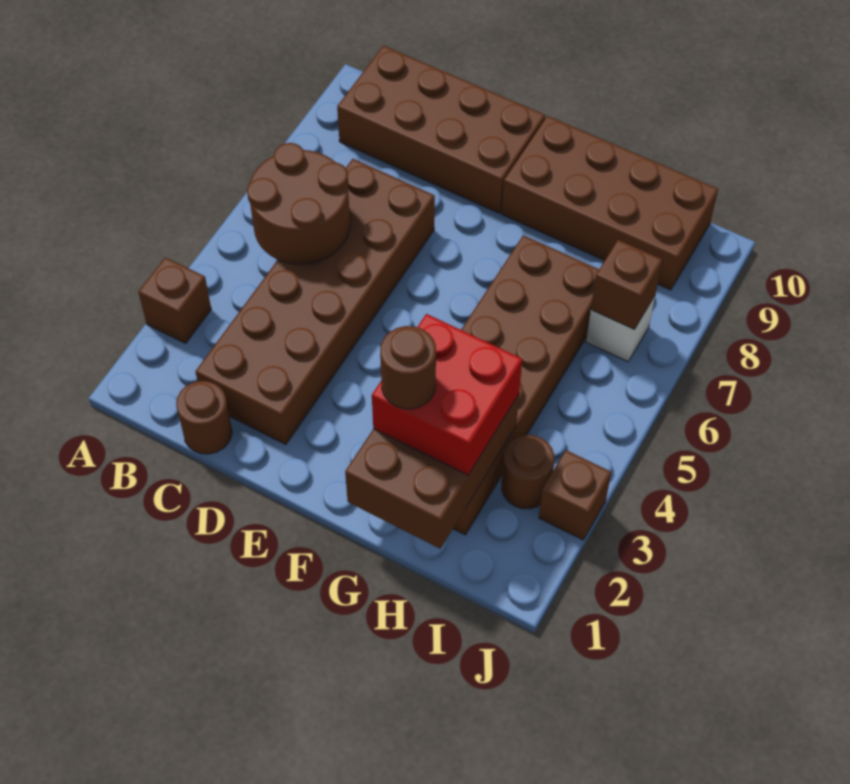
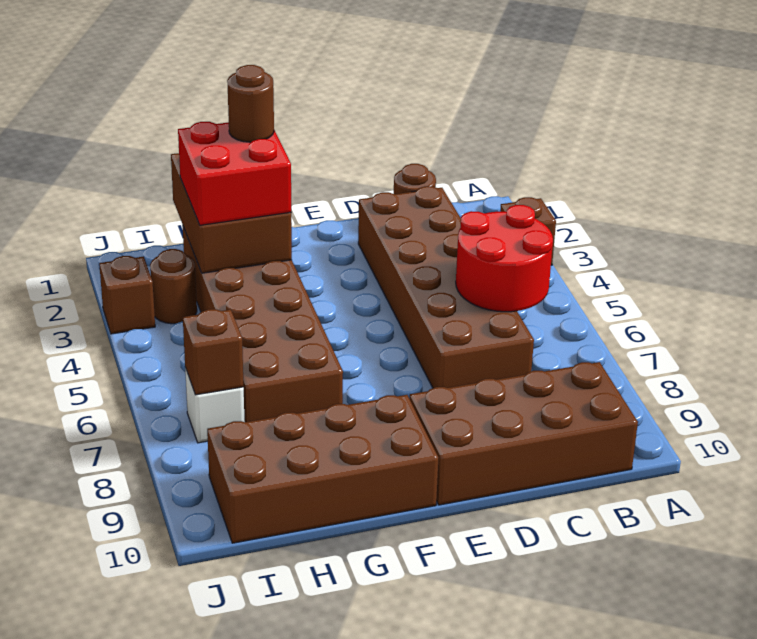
brown 2x2 round brick [247,143,350,264] -> red 2x2 round brick [456,205,553,312]

